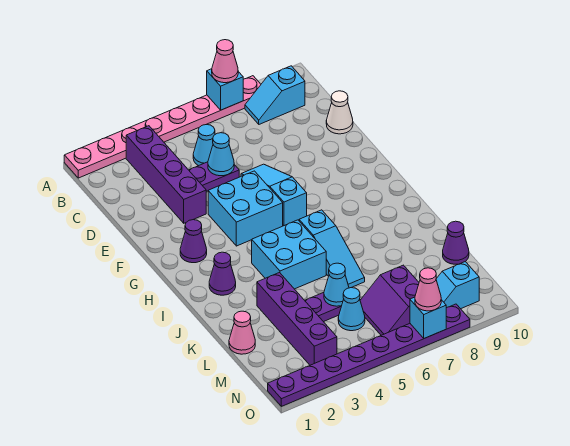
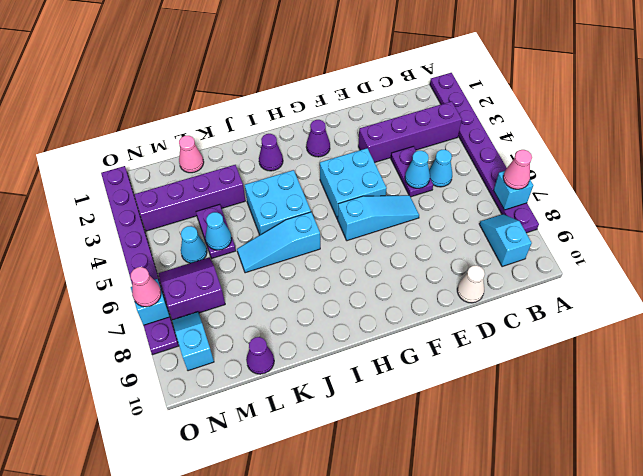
pink 1x8 plate [64,76,261,178] -> purple 1x8 plate [430,73,539,233]

